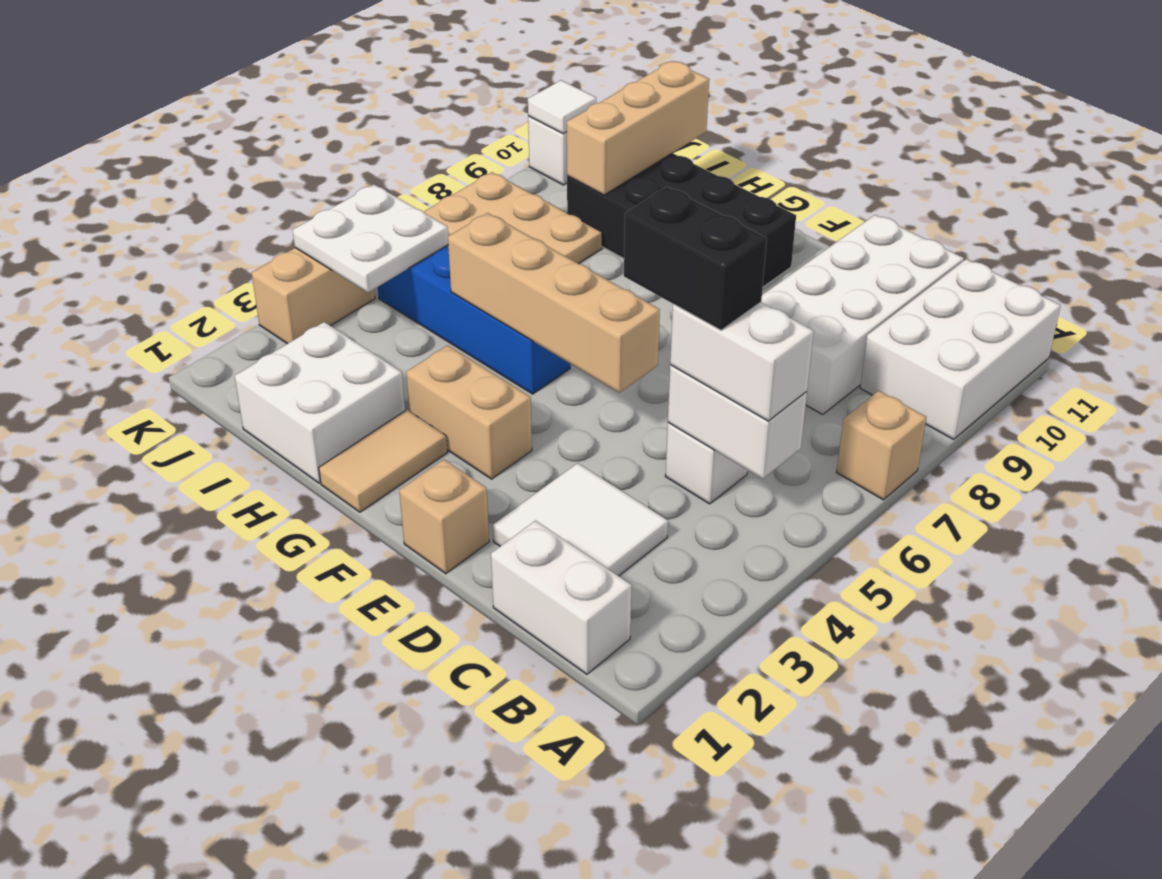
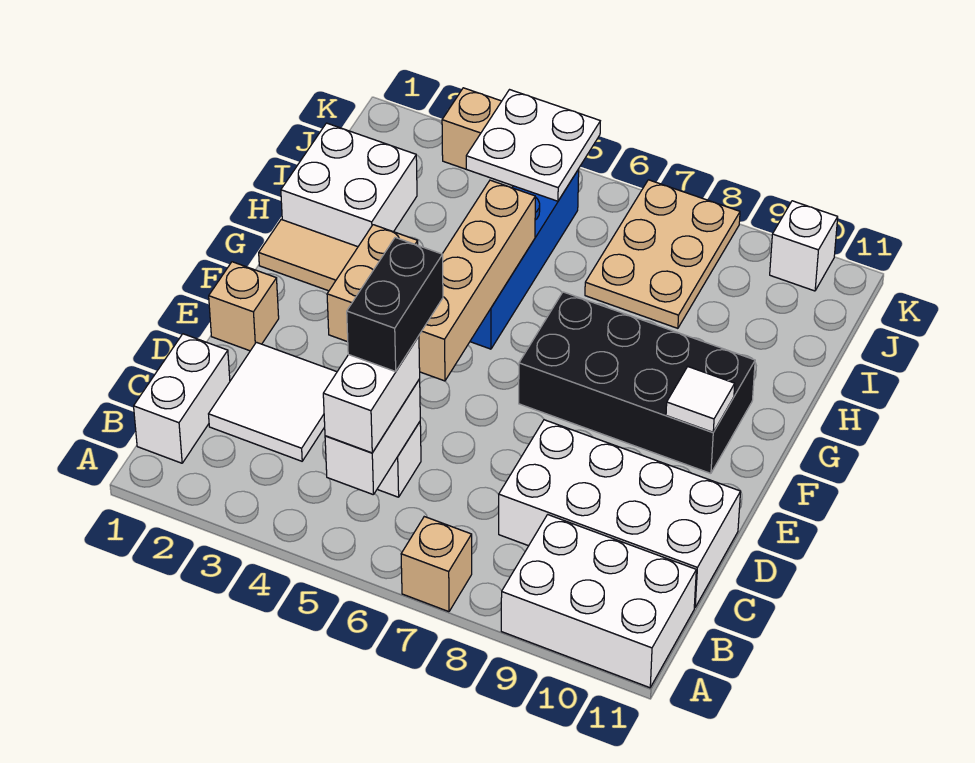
black 2x4 brick [567,153,796,287] -> black 2x4 brick turned to [519,292,755,473]
tan 1x3 brick [567,61,709,195] -> none
white 1x1 tile [528,80,596,134] -> white 1x1 tile moved to [666,367,735,432]

